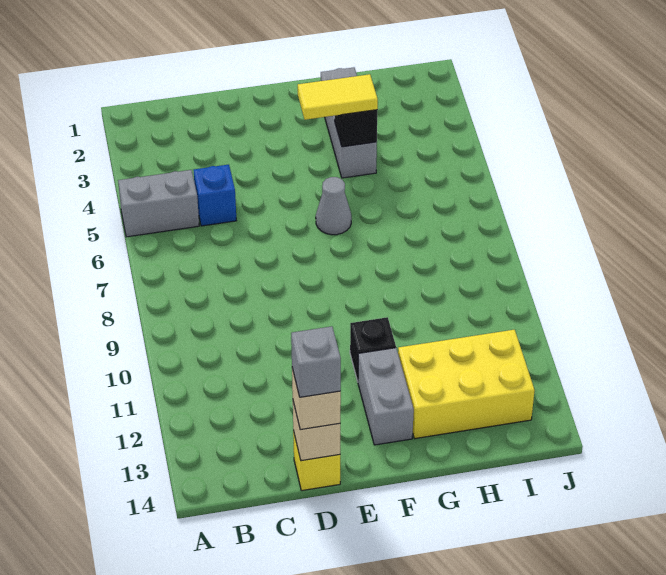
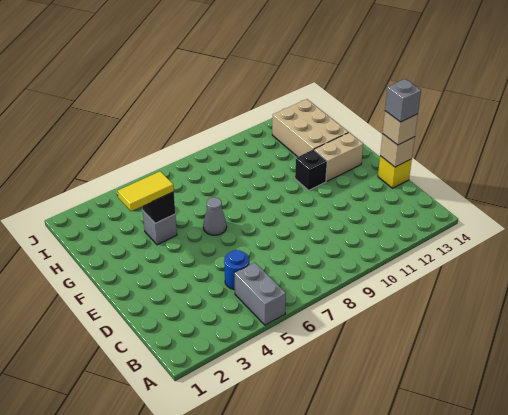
blue 1x1 brick [194,165,237,226] -> blue 1x1 round brick [224,250,249,290]
yellow 1x2 tile [298,74,378,120] -> yellow 1x2 tile turned to [118,171,174,211]
grey 1x2 brick [358,348,414,445] -> tan 1x2 brick [314,133,363,181]
grey 1x3 brick [321,67,377,178] -> grey 1x1 brick [143,211,177,245]
yellow 2x3 brick [398,330,535,439] -> tan 2x3 brick [272,99,348,157]

